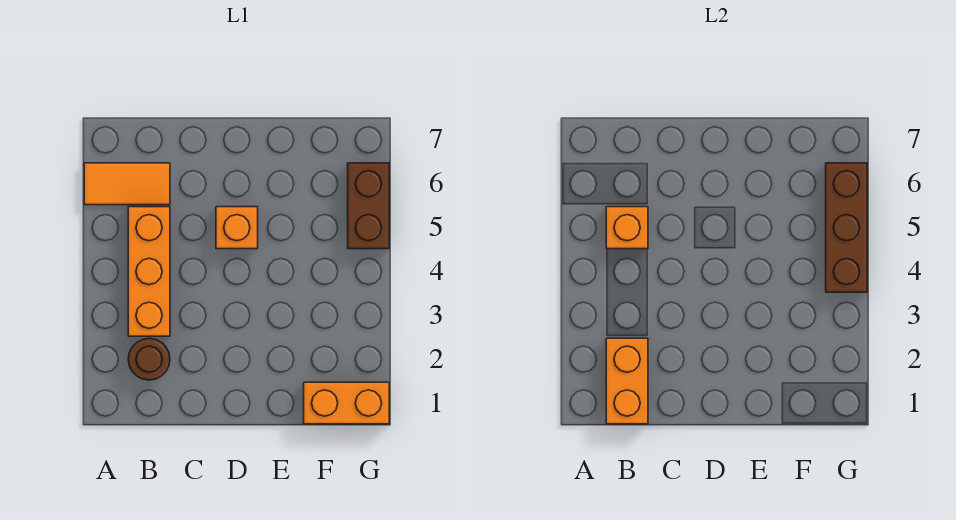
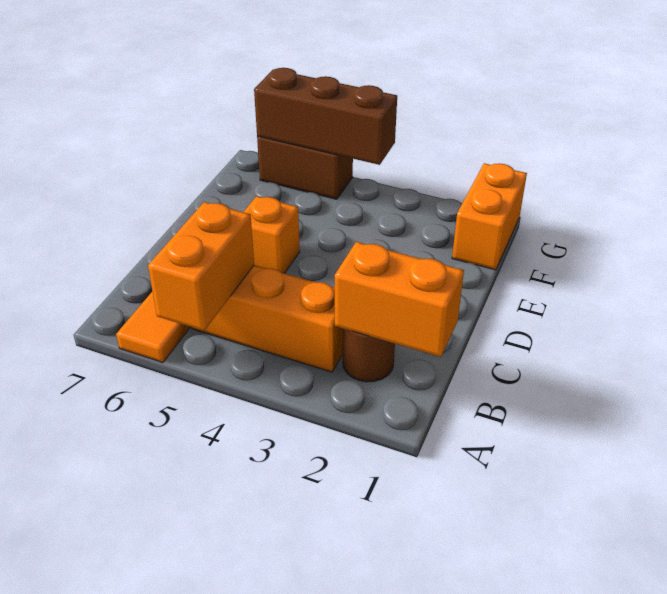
orange 1x1 brick [606,207,648,249] -> orange 1x2 brick [148,202,254,331]

